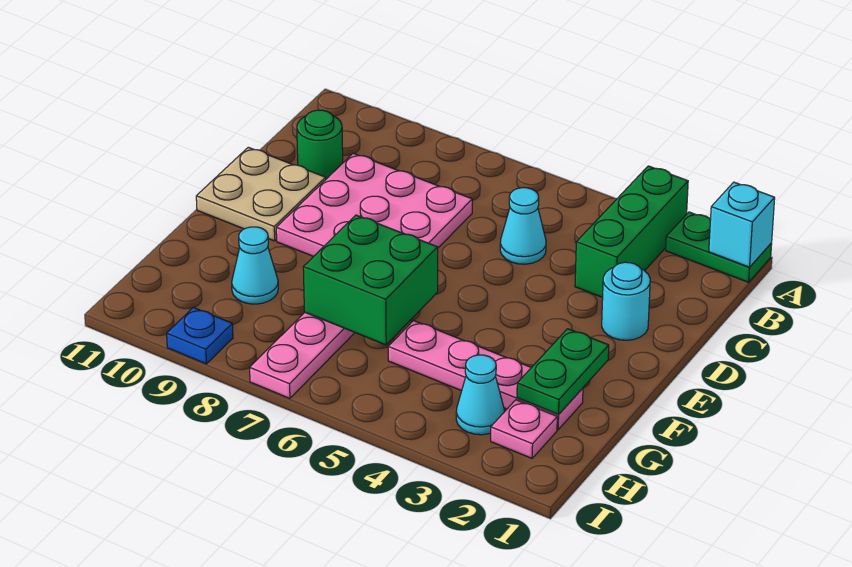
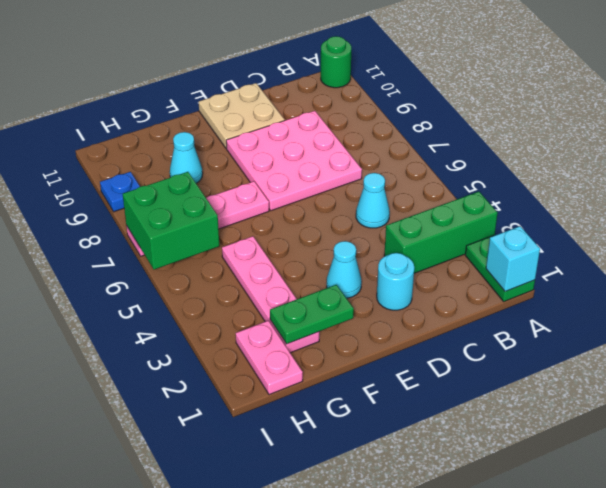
green 1x1 round brick [297,110,343,179] -> green 1x1 round brick moved to [321,36,351,88]
green 2x2 brick [303,215,438,345] -> green 2x2 brick moved to [123,172,219,270]
pink 1x1 plate [491,400,557,458] -> pink 1x2 plate [236,321,303,395]
cyan 1x1 cone [456,355,504,435] -> cyan 1x1 cone moved to [327,241,362,298]

